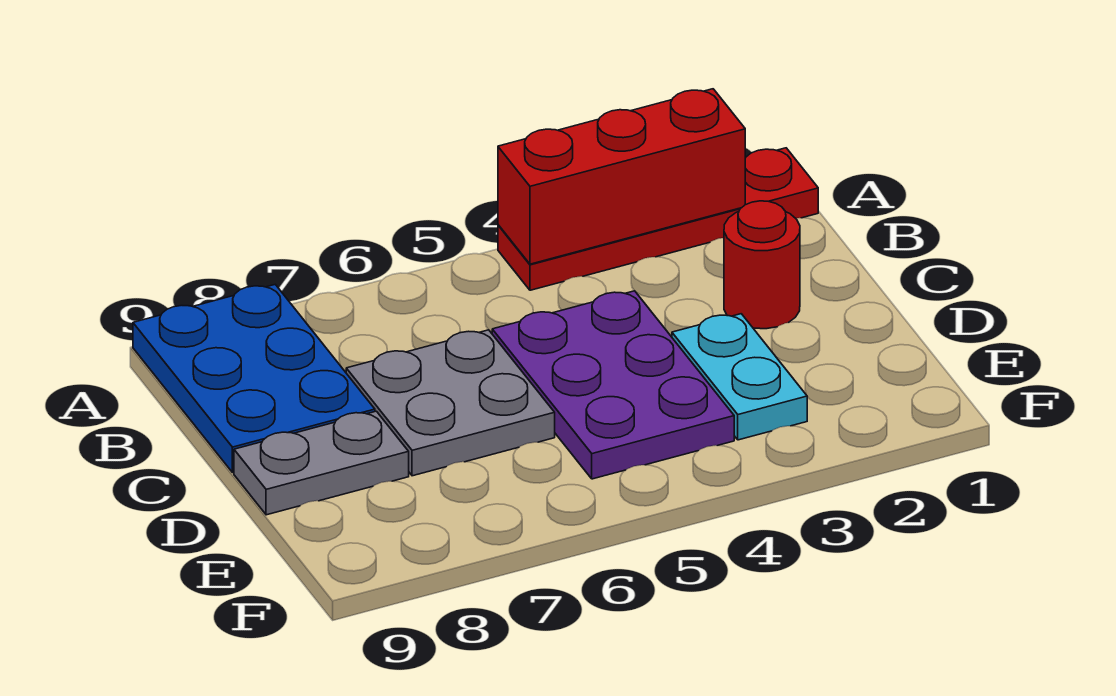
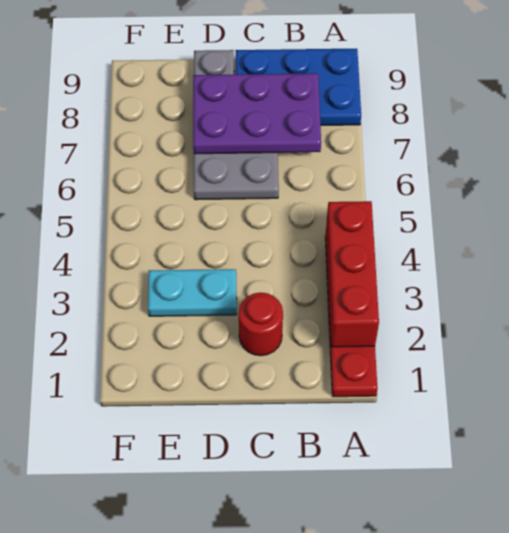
purple 2x3 plate [492,291,734,479] -> purple 2x3 plate moved to [193,73,321,154]

